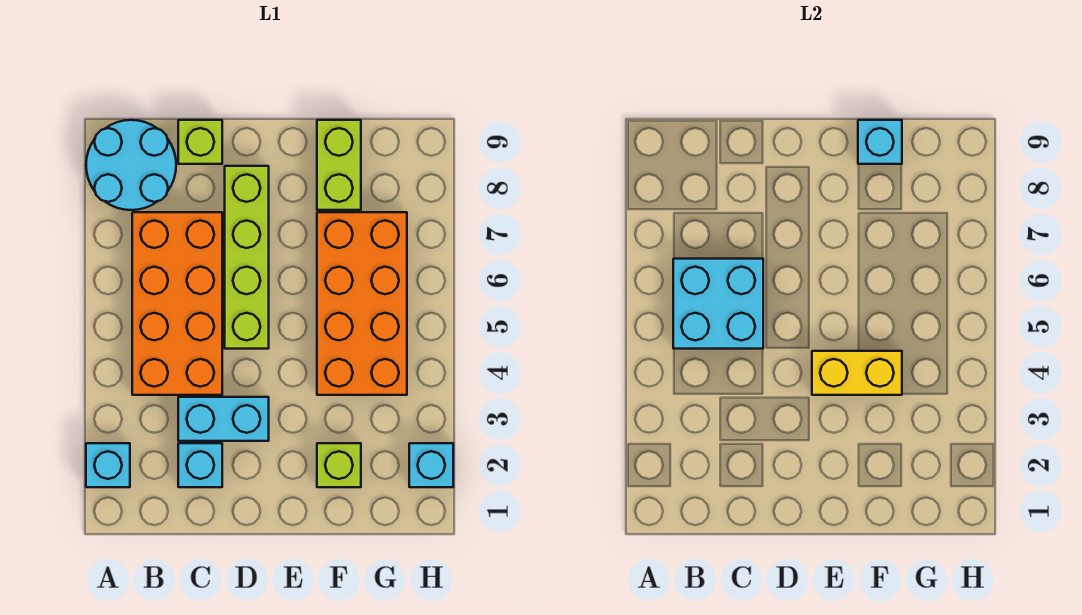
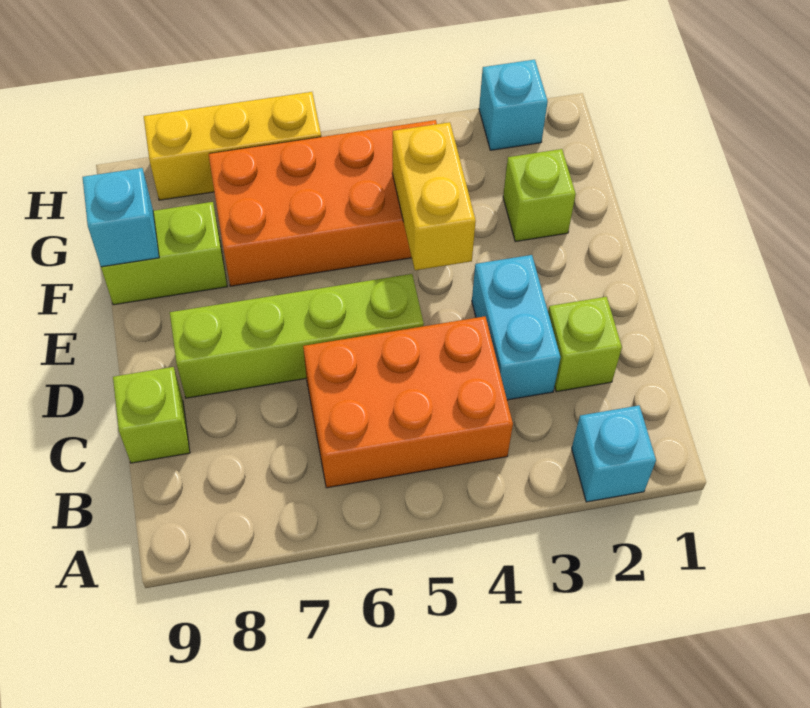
cyan 2x2 round brick [86,120,176,210] -> none
orange 2x4 brick [132,212,222,395] -> orange 2x3 brick [303,316,513,488]
cyan 2x2 brick [673,259,763,349] -> none
cyan 1x1 brick [178,443,222,487] -> lime 1x1 brick [548,297,622,392]
none -> yellow 1x3 brick [144,92,321,200]

